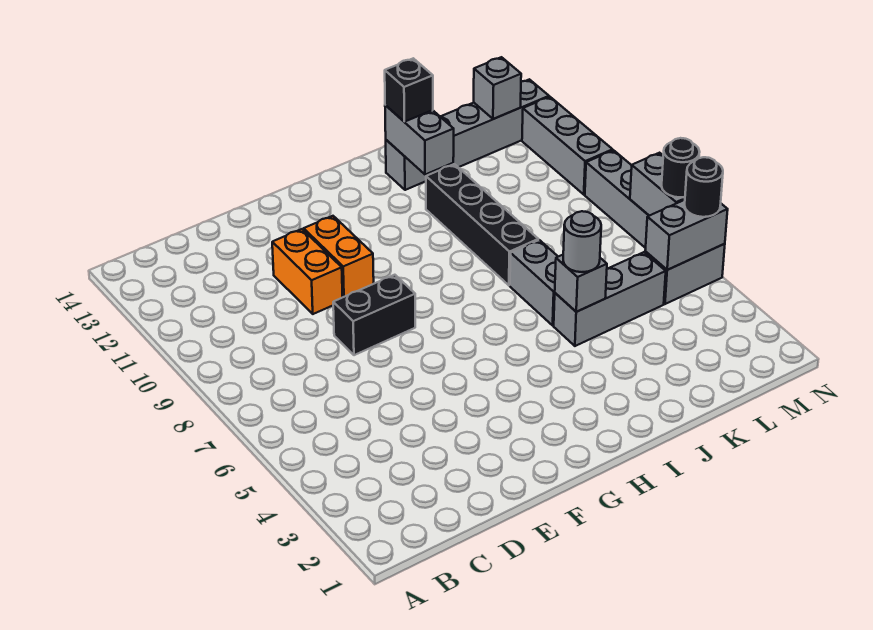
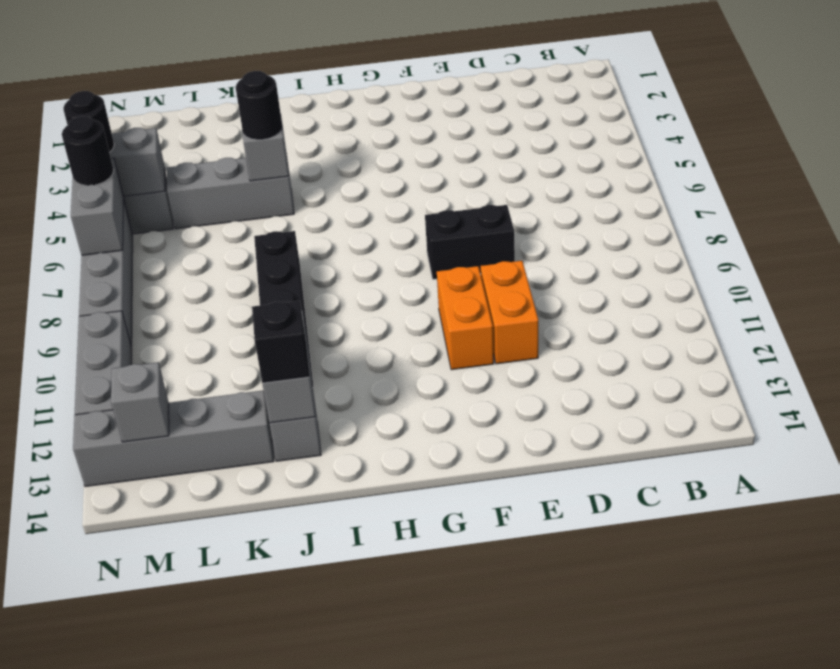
grey 1x1 round brick [563,211,601,272] -> black 1x1 round brick [236,71,282,139]
grey 1x2 brick [510,240,558,325] -> none

